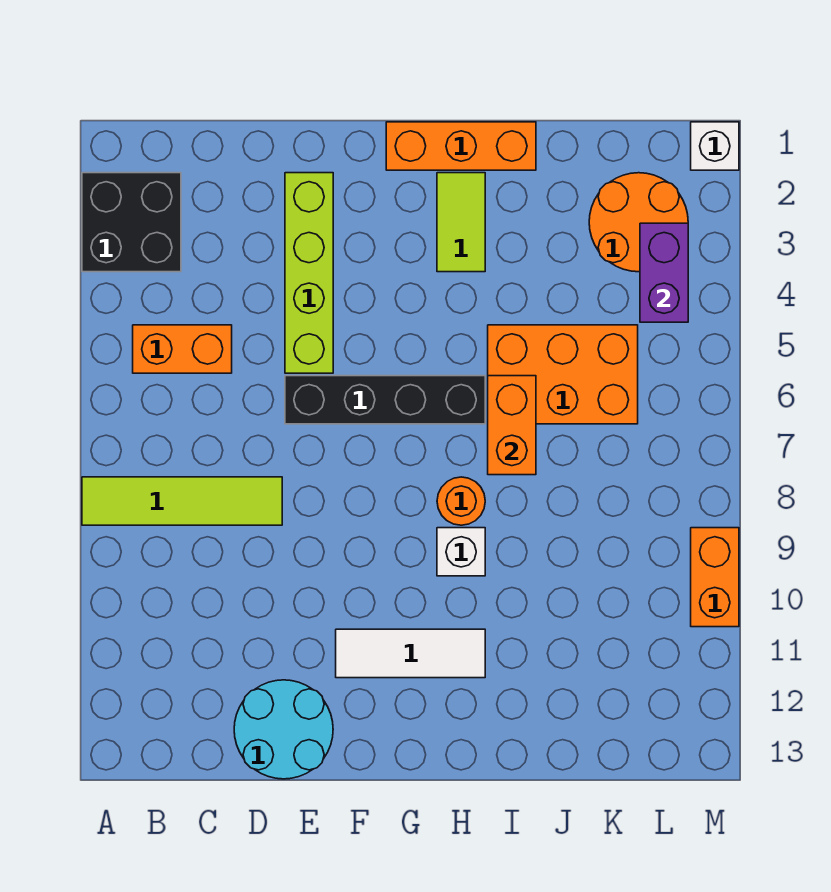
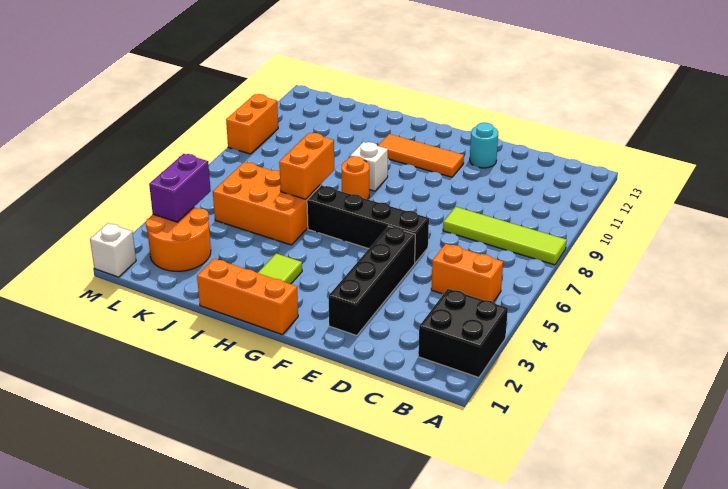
cyan 2x2 round brick [234,680,333,779] -> cyan 1x1 round brick [470,123,498,168]
lime 1x4 brick [285,173,333,373] -> black 1x4 brick [329,226,415,336]
white 1x3 tile [336,629,485,678] -> orange 1x3 tile [378,134,464,177]

